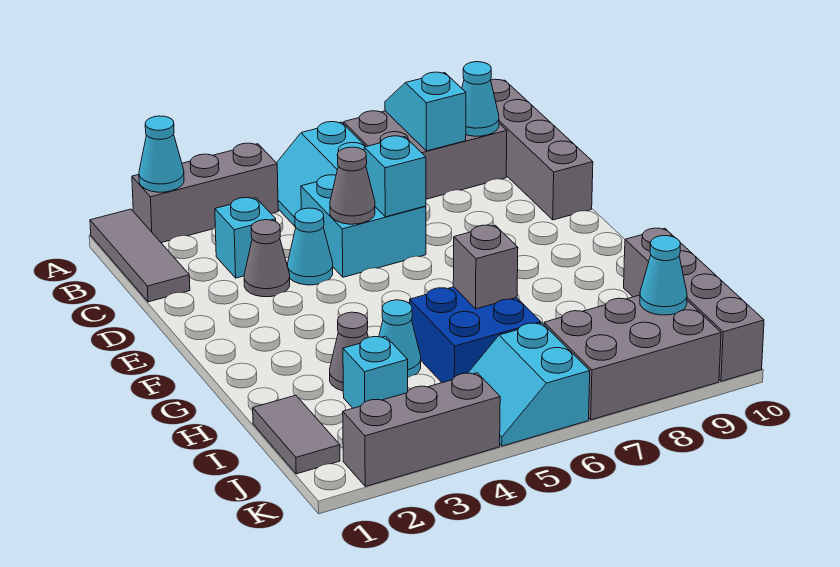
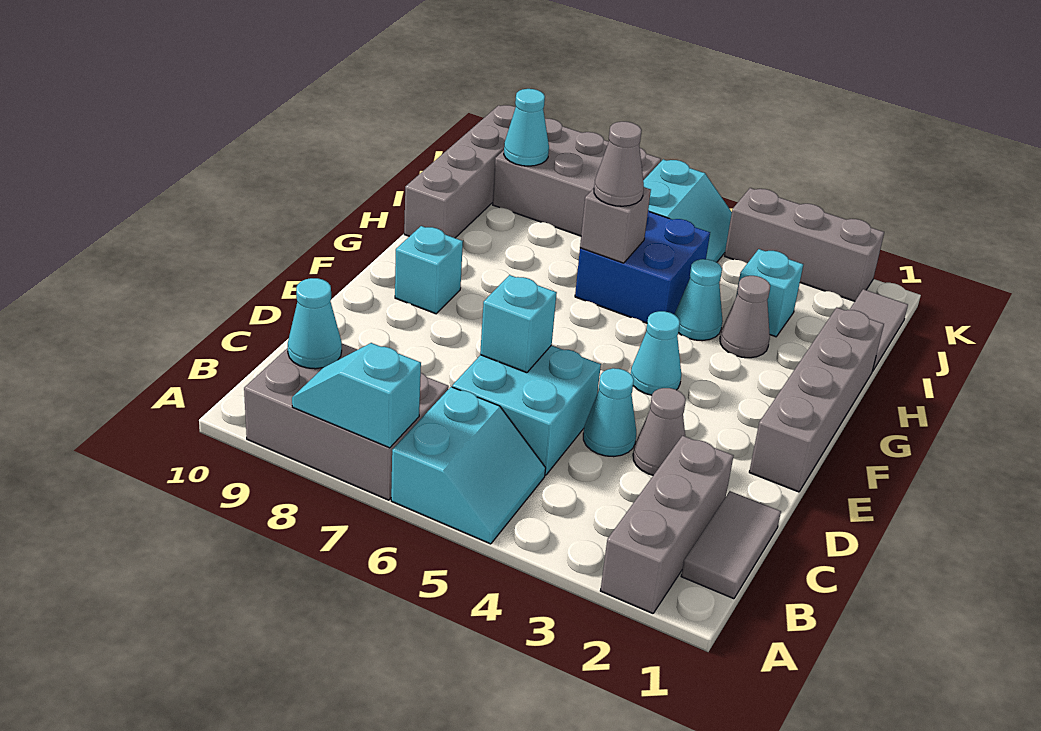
grey 1x3 tile [90,209,190,302] -> grey 1x2 tile [681,491,781,599]
grey 1x3 brick [132,143,278,243] -> grey 1x3 brick turned to [600,436,734,613]
cyan 1x1 cone [139,116,184,192] -> cyan 1x1 cone moved to [631,311,681,395]
cyan 1x2 slope [385,72,466,151] -> cyan 1x2 slope turned to [292,343,421,448]
grey 1x4 brick [491,79,593,220] -> grey 1x4 brick moved to [749,308,884,492]
cyan 1x1 brick [215,198,276,278] -> cyan 1x1 brick moved to [395,226,463,314]
grey 1x1 cone [330,147,375,224] -> grey 1x1 cone moved to [594,122,644,206]

